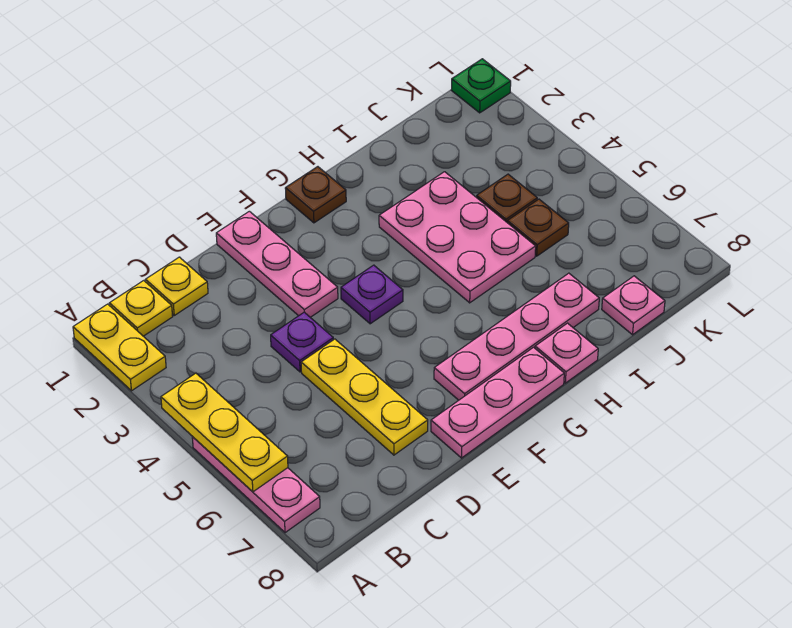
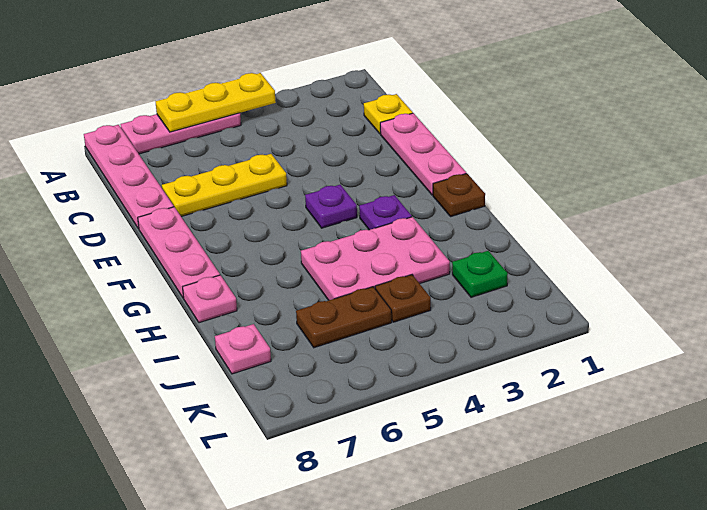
yellow 1x2 plate [73,304,166,391] -> none
yellow 1x1 plate [110,281,173,336] -> none
purple 1x1 plate [271,312,333,372] -> purple 1x1 plate moved to [359,195,412,230]
pink 1x3 plate [216,211,338,317] -> pink 1x3 plate turned to [380,113,466,195]
pink 1x4 plate [434,273,599,400] -> pink 1x4 plate moved to [84,125,174,229]
brown 1x1 plate [507,199,569,256] -> brown 1x2 plate [296,287,392,348]
green 1x1 plate [451,59,511,113] -> green 1x1 plate moved to [452,251,508,297]

